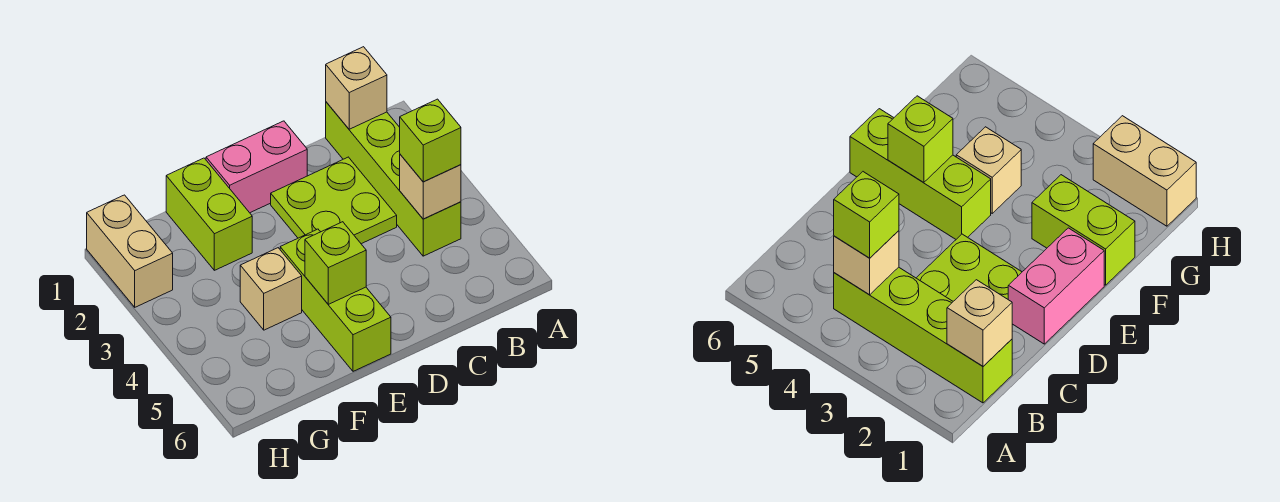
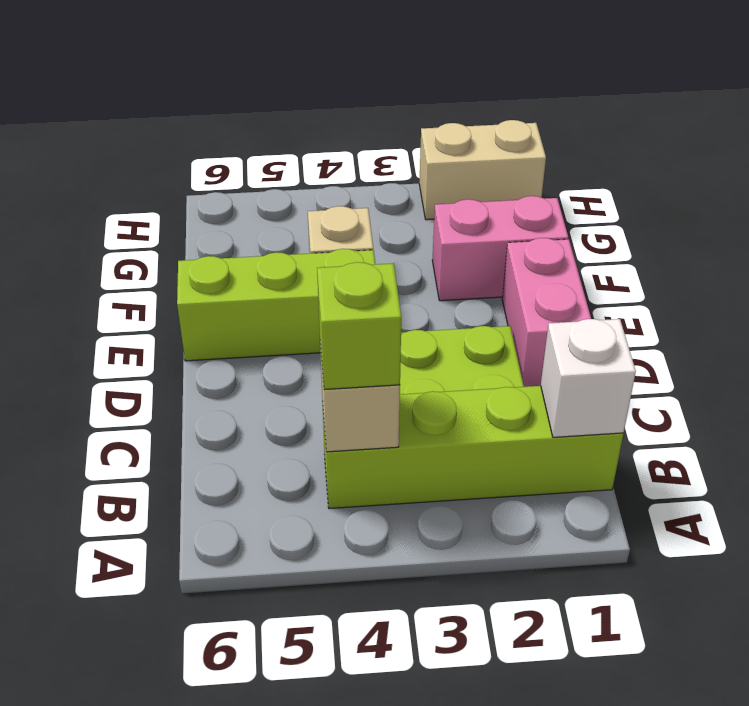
tan 1x1 brick [326,47,387,129] -> white 1x1 brick [541,319,636,437]
lime 1x1 brick [305,222,366,304] -> none
lime 1x2 brick [166,158,252,270] -> pink 1x2 brick [432,196,568,301]

